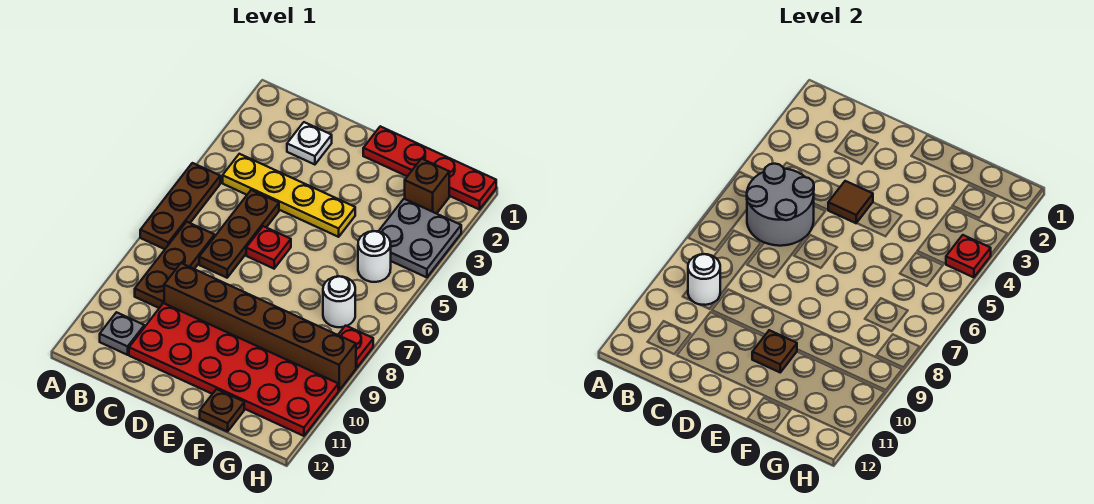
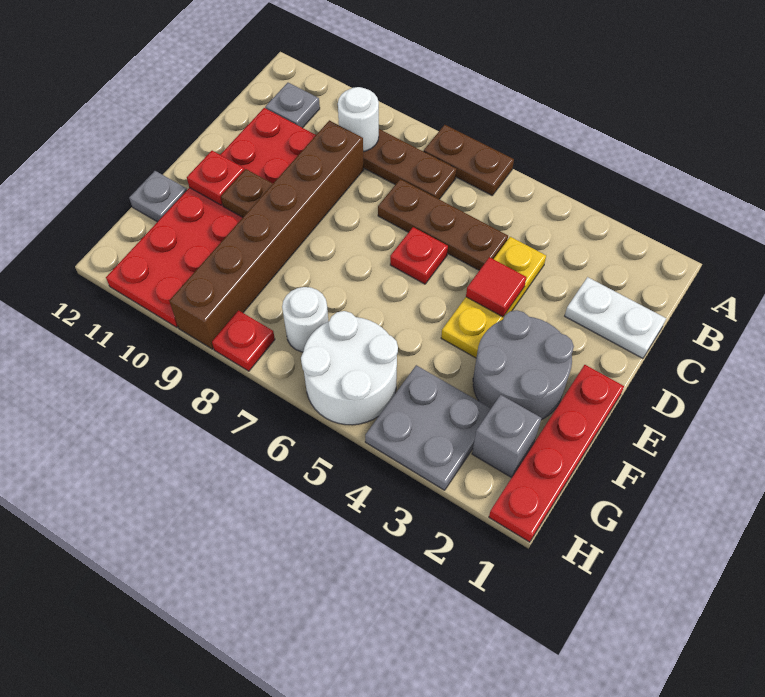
brown 1x3 plate [140,163,220,249] -> brown 1x2 plate [424,125,514,195]
yellow 1x4 plate [223,154,355,237] -> yellow 1x3 plate [441,237,546,358]
grey 2x2 round brick [747,164,814,246] -> grey 2x2 round brick moved to [473,310,574,420]
white 1x1 plate [287,122,332,165] -> white 1x2 plate [565,277,666,358]
brown 1x1 tile [828,181,873,223] -> red 1x1 tile [466,257,526,317]
brown 1x1 plate [200,389,244,432] -> grey 1x1 plate [129,171,187,222]
brown 1x1 brick [405,159,449,214] -> grey 1x1 brick [472,395,541,477]
white 1x1 round brick [358,231,391,282] -> white 2x2 round brick [301,311,398,425]
red 1x1 plate [946,235,991,277] -> red 1x1 plate moved to [187,151,244,205]

